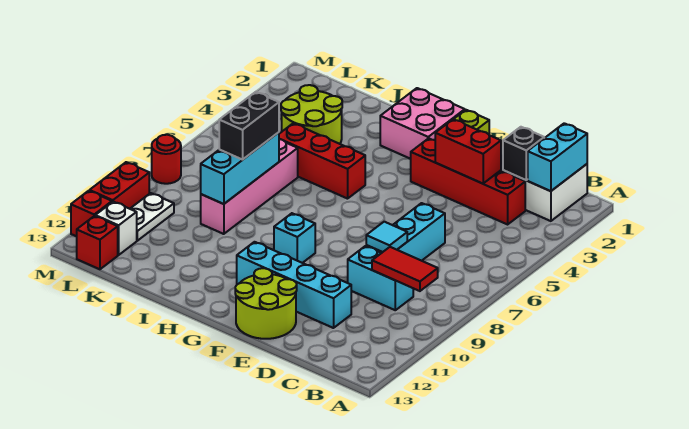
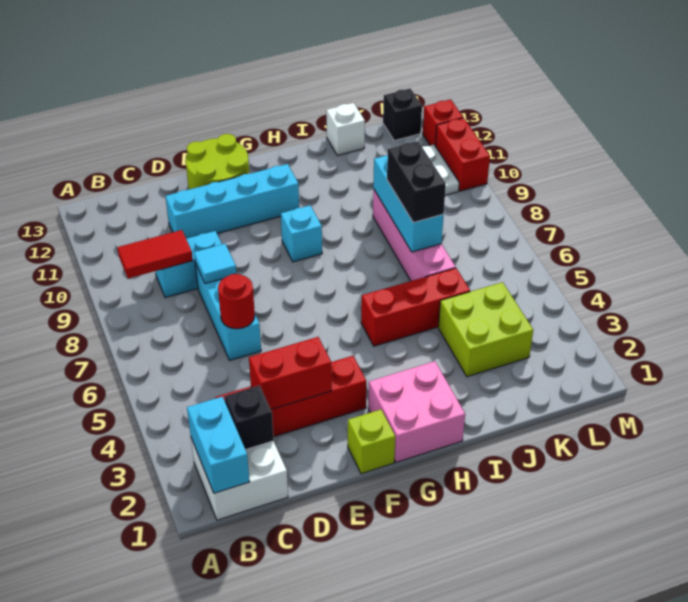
lime 2x2 round brick [281,85,342,144] -> lime 2x2 brick [438,282,533,377]
white 1x1 brick [95,202,137,255] -> white 1x1 brick moved to [326,103,365,155]
red 1x1 brick [77,216,118,269] -> black 1x1 brick [383,88,422,141]
red 1x1 round brick [152,135,181,184] -> red 1x1 round brick moved to [218,274,255,329]

